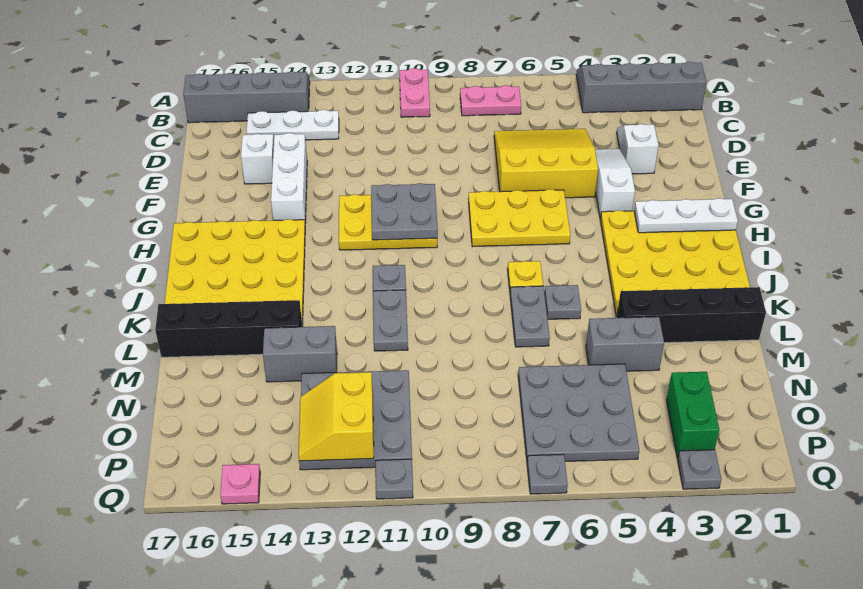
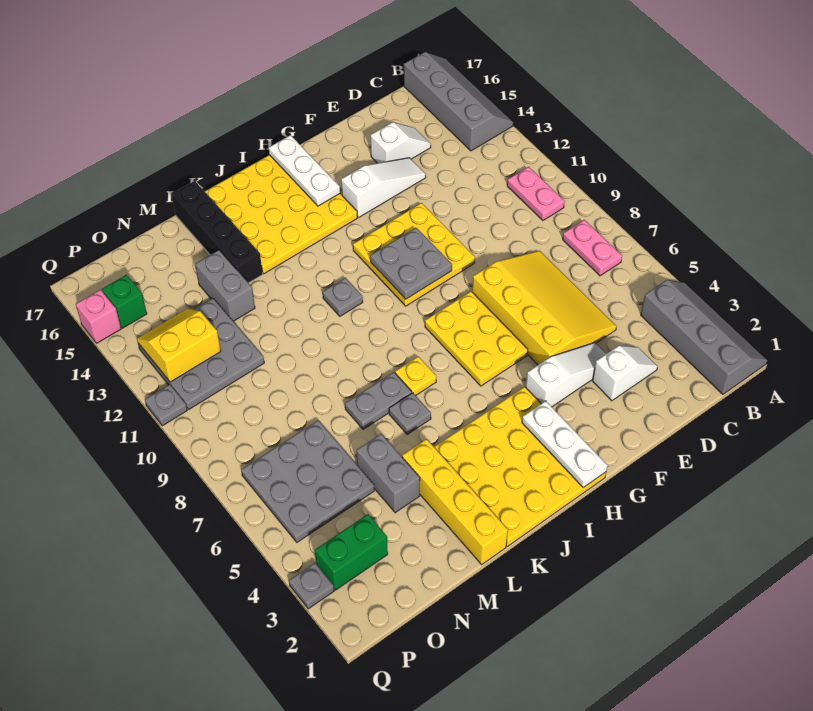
pink 1x2 plate [400,68,430,117] -> pink 1x2 plate turned to [507,167,565,220]
white 1x3 plate [246,110,339,140] -> white 1x3 plate moved to [269,135,340,206]
yellow 3x3 slope [494,129,598,198] -> yellow 3x4 slope [472,251,617,365]
white 1x3 brick [271,133,307,224] -> white 1x3 slope [341,158,426,217]
yellow 2x3 plate [339,194,437,250] -> yellow 3x3 plate [353,203,475,306]
grey 1x2 plate [373,290,408,351] -> none
black 1x4 brick [617,287,766,343] -> yellow 1x4 brick [402,439,508,564]
none -> green 1x1 brick [102,275,147,328]
grey 1x1 plate [527,454,568,494] -> none
pink 1x1 plate [220,464,260,504] -> pink 1x1 brick [76,290,121,343]

